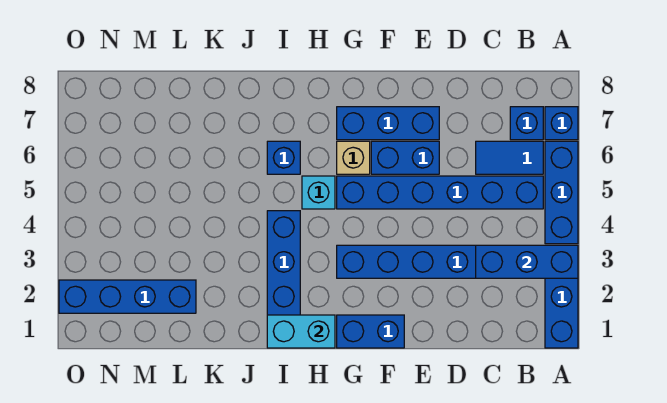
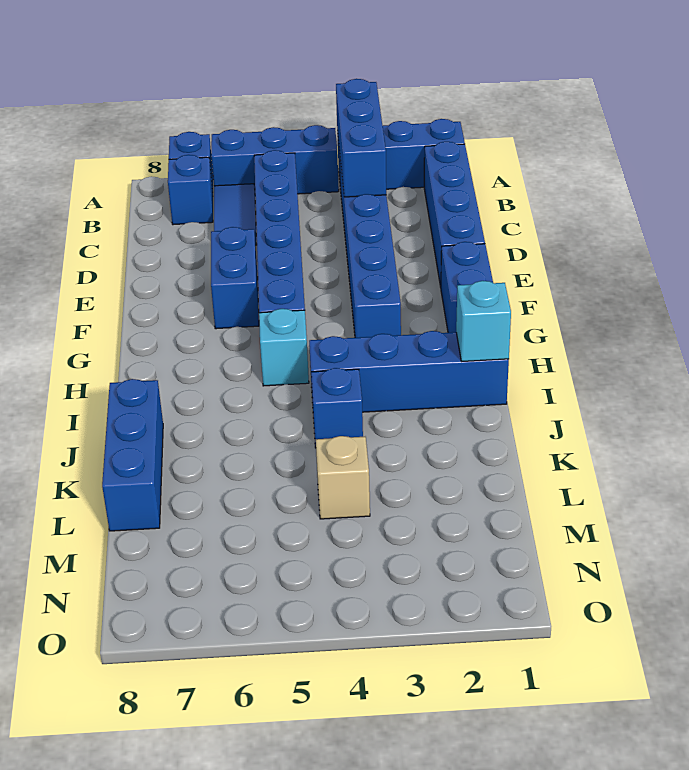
blue 1x3 brick [337,107,439,140] -> blue 1x3 brick moved to [102,379,163,531]
tan 1x1 brick [337,141,370,174] -> tan 1x1 brick moved to [316,436,370,519]
cyan 1x2 brick [267,315,335,348] -> cyan 1x1 brick [456,281,511,361]
blue 1x1 brick [267,141,300,174] -> blue 1x1 brick moved to [311,368,363,448]
blue 1x4 brick [59,280,196,313] -> blue 1x4 brick moved to [424,142,485,287]

